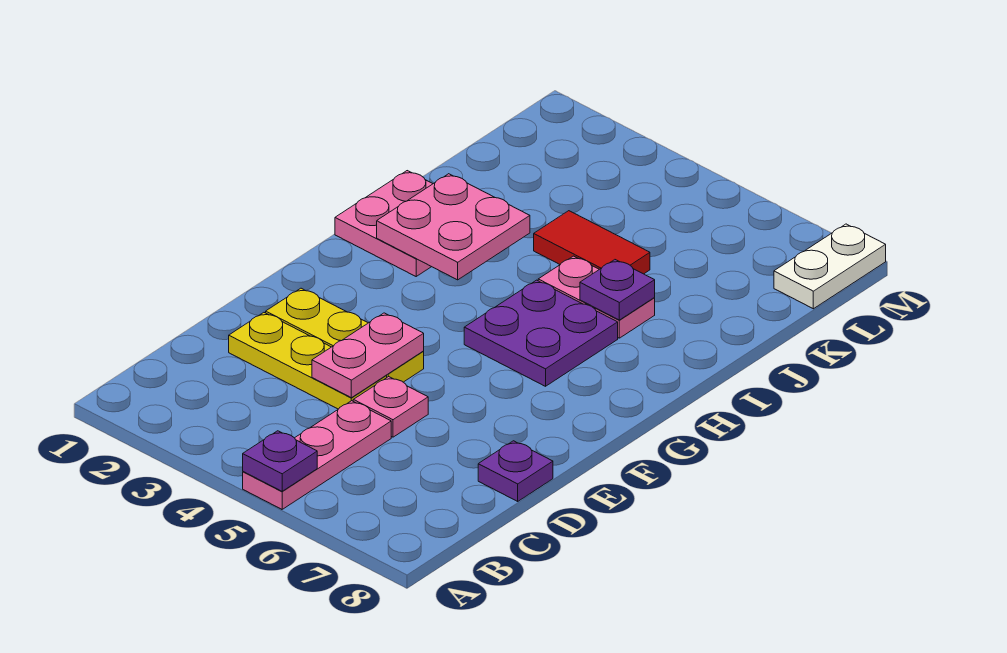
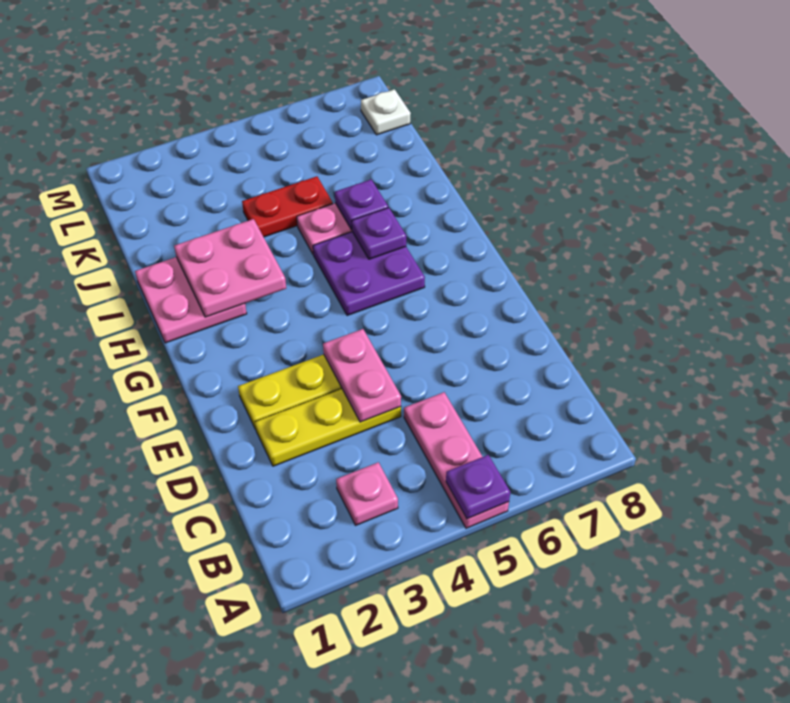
pink 1x1 plate [353,377,428,437] -> pink 1x1 plate moved to [336,462,398,525]
purple 1x1 plate [478,441,553,501] -> purple 1x1 plate moved to [352,208,406,259]
red 1x2 tile [534,211,650,274] -> red 1x2 plate [242,176,333,237]
white 1x2 plate [774,224,886,309] -> white 1x1 plate [361,89,411,135]

